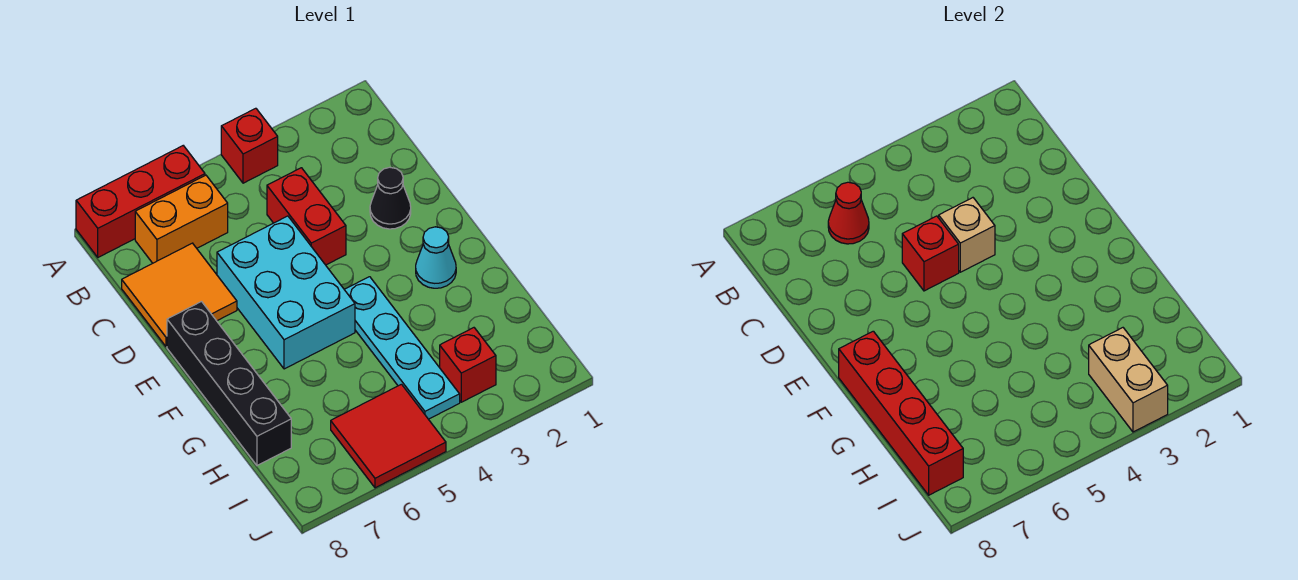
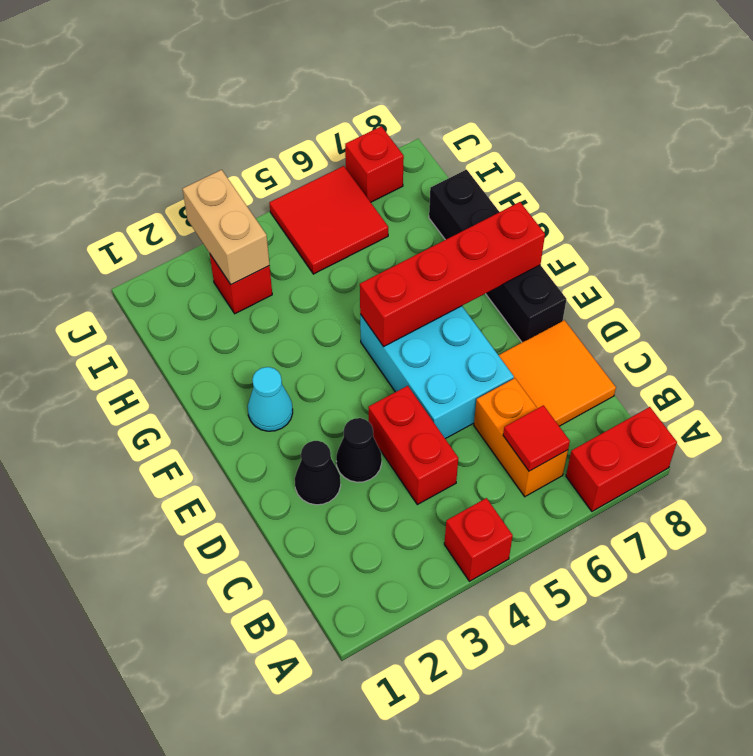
red 1x3 brick [76,146,205,257] -> red 1x2 brick [566,407,677,511]
orange 1x2 brick [135,175,228,263] -> orange 1x2 brick turned to [474,378,568,497]
red 1x1 cone [828,182,869,244] -> red 1x1 tile [503,405,570,471]
none -> black 1x1 cone [336,418,382,482]
tan 1x1 brick [939,198,995,272] -> none
red 1x1 brick [902,216,959,291] -> red 1x1 brick moved to [345,126,404,202]
cyan 1x4 plate [344,277,460,419] -> none
red 1x4 brick [839,331,963,495] -> red 1x4 brick turned to [360,202,545,347]

